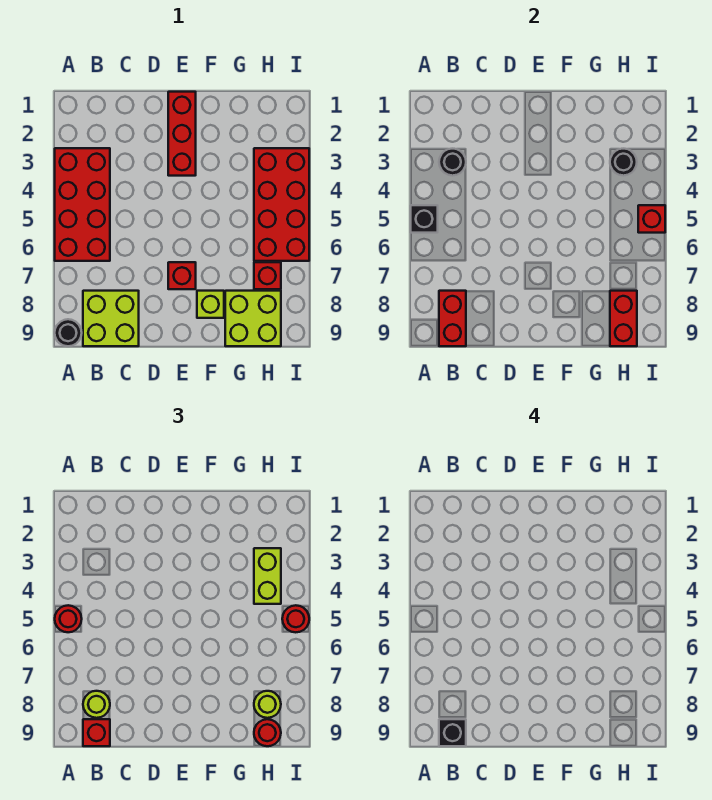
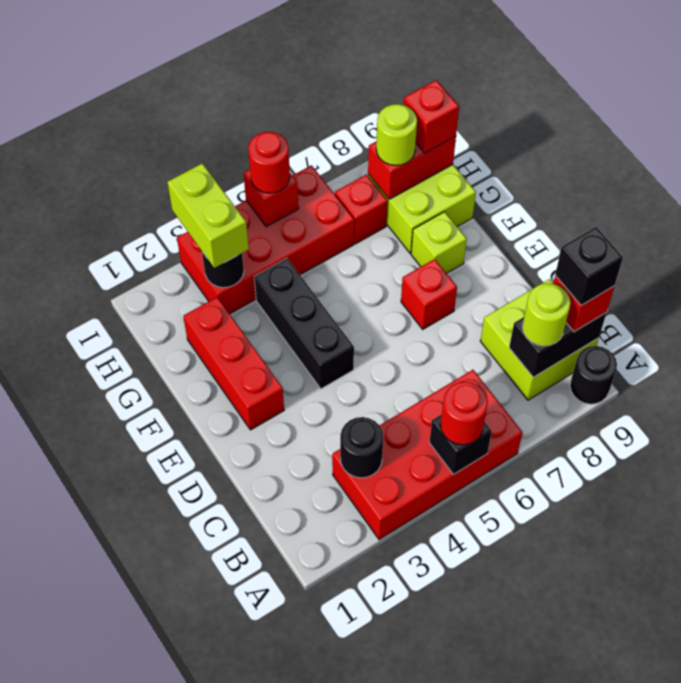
red 1x2 brick [439,291,466,346] -> black 1x2 brick [509,313,606,377]
red 1x3 brick [168,92,196,176] -> red 1x3 brick turned to [183,297,284,430]
none -> black 1x3 brick [254,259,354,389]
lime 1x2 brick [254,548,281,604] -> lime 1x2 brick turned to [167,163,249,268]
red 1x1 round brick [254,719,281,746] -> red 1x1 brick [404,80,459,153]

